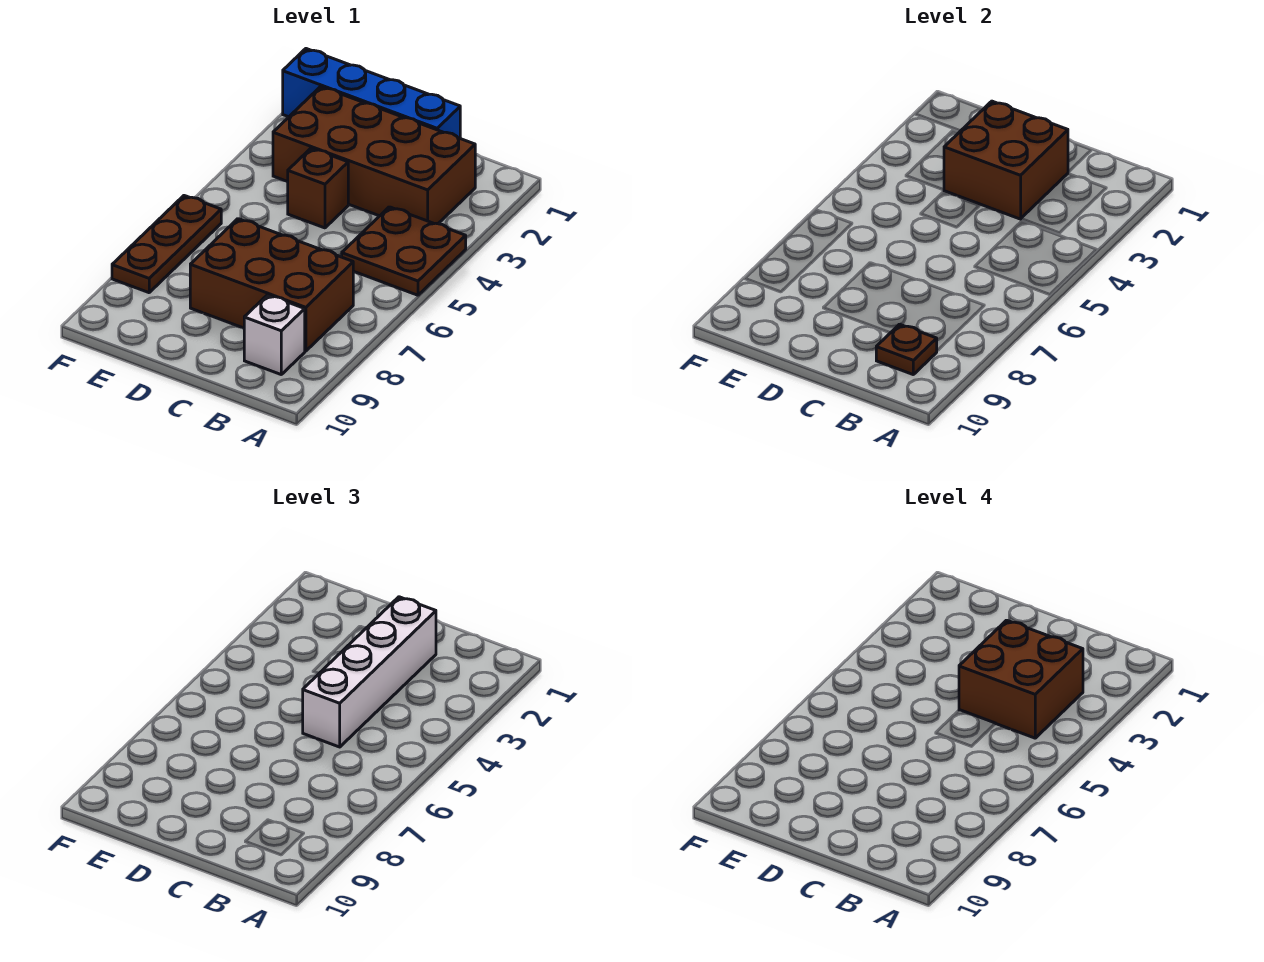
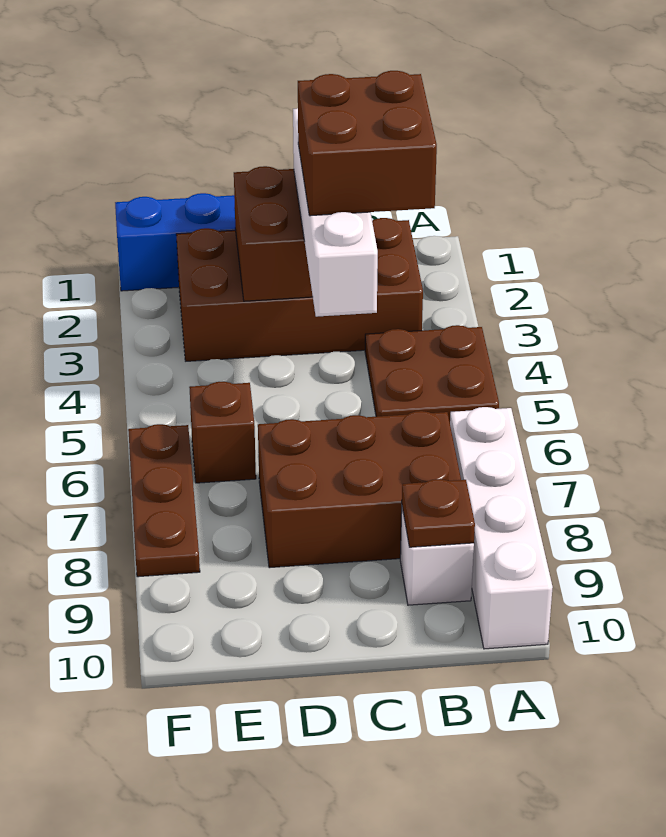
none -> white 1x4 brick [450,407,553,649]
brown 1x1 brick [288,148,348,228] -> brown 1x1 brick moved to [189,382,256,483]

